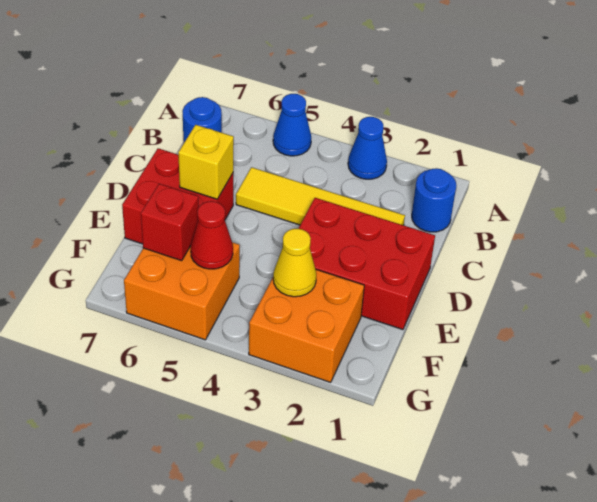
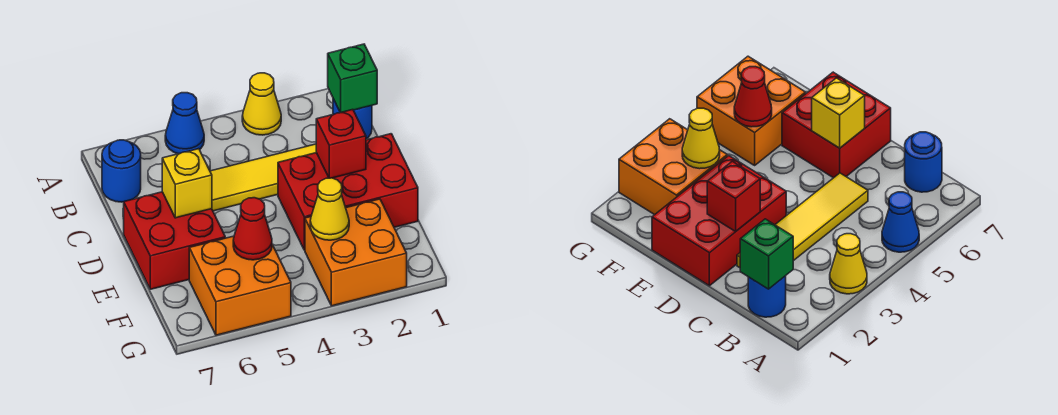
blue 1x1 cone [348,117,387,179] -> yellow 1x1 cone [242,73,281,135]
none -> green 1x1 brick [328,44,377,113]
red 1x1 brick [141,184,198,261] -> red 1x1 brick moved to [316,110,366,178]

